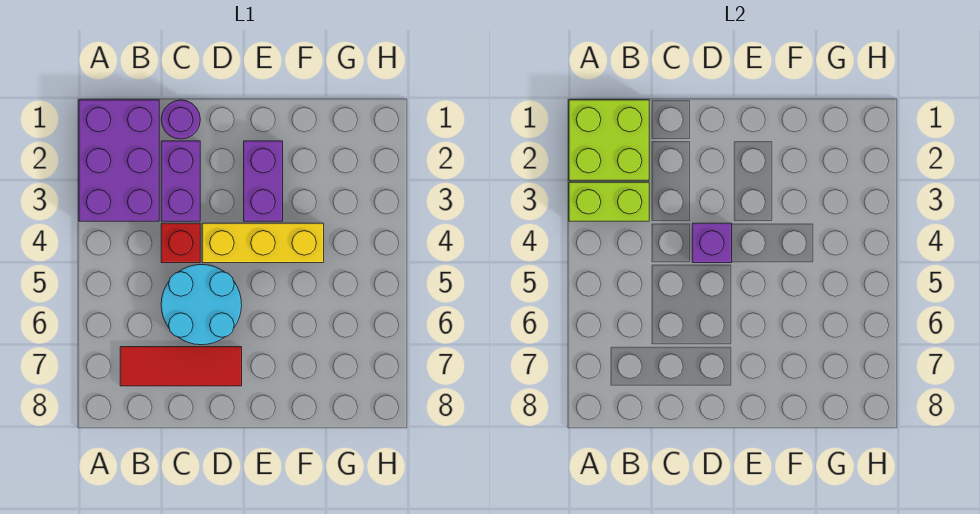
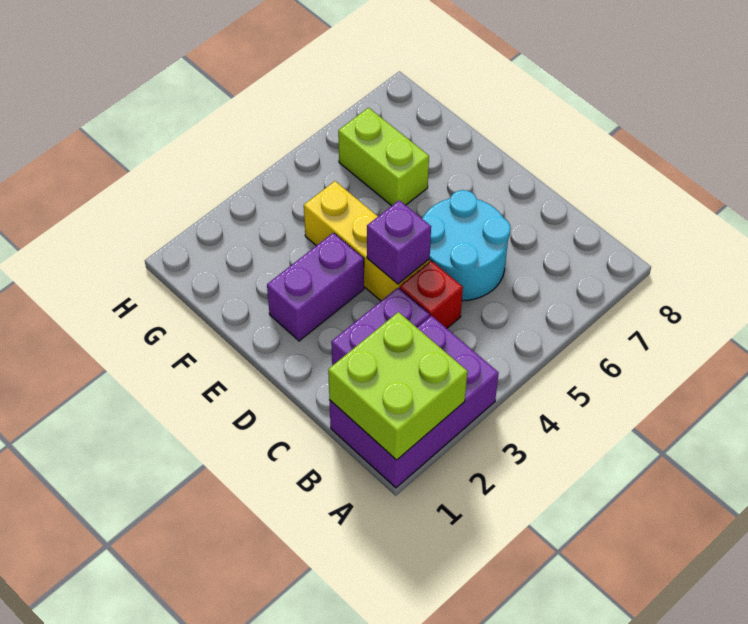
lime 1x2 brick [569,182,649,221] -> lime 1x2 brick moved to [338,108,429,206]
red 1x3 tile [120,347,242,386] -> none
purple 1x1 round brick [161,100,200,139] -> none

